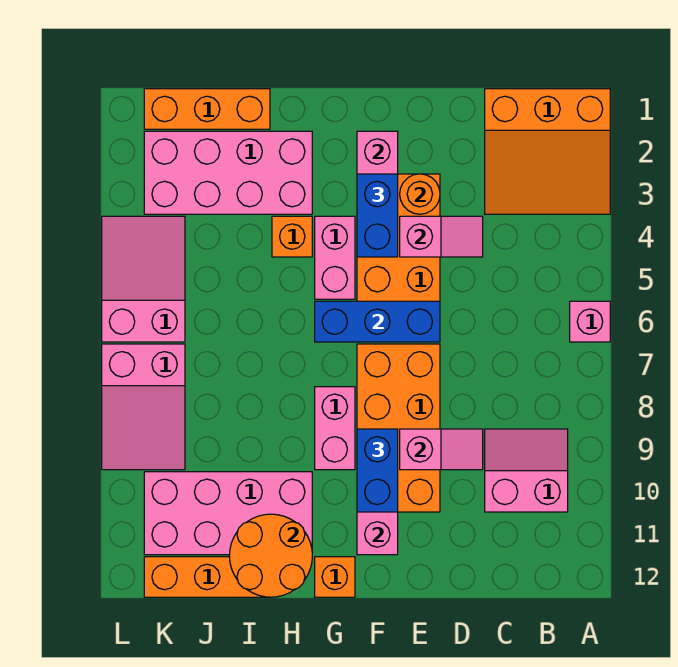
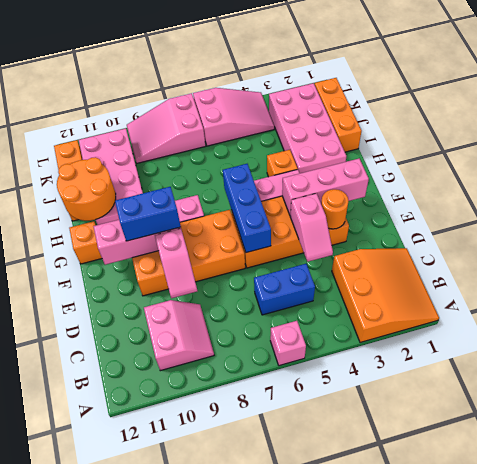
orange 3x3 slope [485,89,610,214] -> orange 3x3 slope turned to [332,248,439,342]
blue 1x2 brick [357,174,398,257] -> blue 1x2 brick moved to [254,264,315,315]

